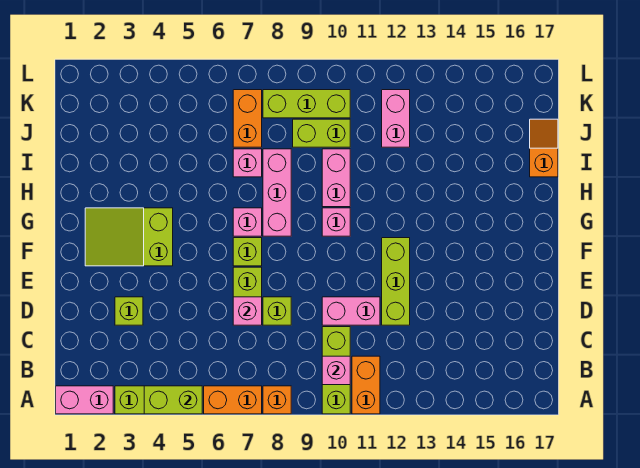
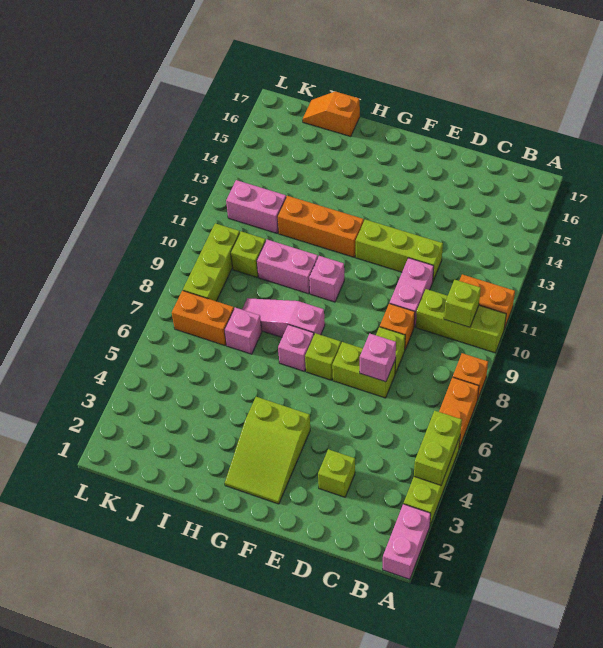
pink 1x1 brick [322,356,350,385] -> lime 1x1 brick [444,280,481,327]
none -> orange 1x1 brick [380,303,415,350]
pink 1x3 brick [263,149,291,236] -> pink 1x3 slope [242,298,325,337]
none -> orange 1x3 brick [277,196,364,257]
lime 1x2 brick [293,119,350,147] -> lime 1x1 brick [231,231,266,277]

